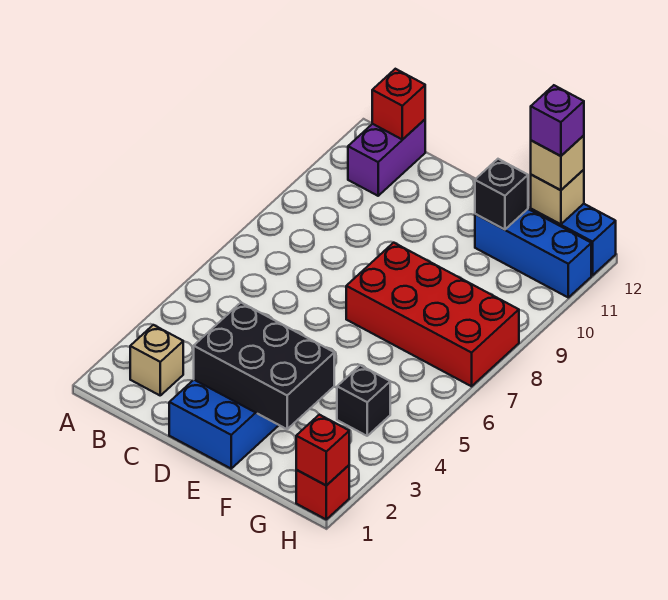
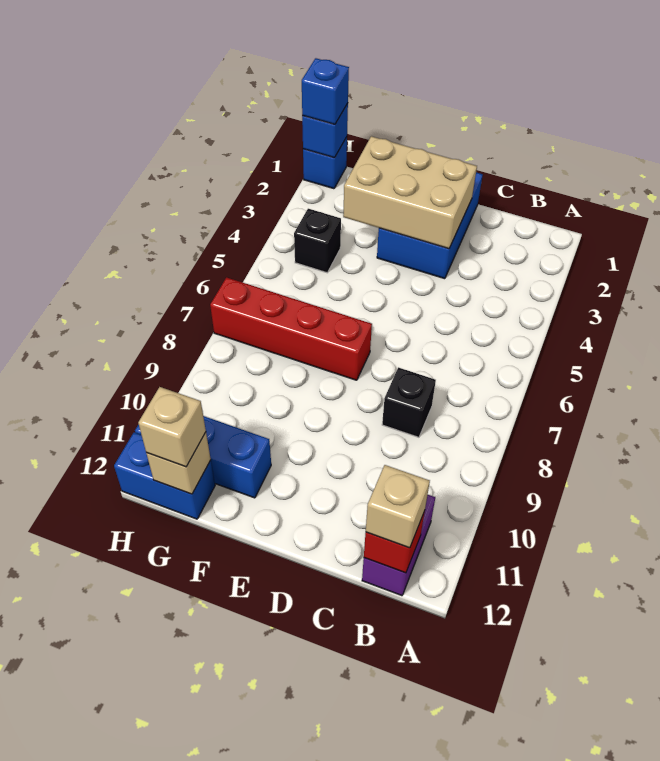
tan 1x1 brick [130,325,183,395] -> tan 1x1 brick moved to [366,465,430,548]
black 2x3 brick [194,303,334,429] -> tan 2x3 brick [343,136,477,249]
red 2x4 brick [346,243,519,386] -> red 1x4 brick [210,277,372,380]
black 1x1 brick [475,159,528,230] -> black 1x1 brick moved to [382,367,436,437]
purple 1x1 brick [531,85,584,156] -> none
red 1x1 brick [296,465,349,519] -> blue 1x1 brick [303,137,347,189]
red 1x1 brick [296,415,349,485] -> blue 1x1 brick [302,103,348,158]
none -> blue 1x1 brick [302,58,349,124]

